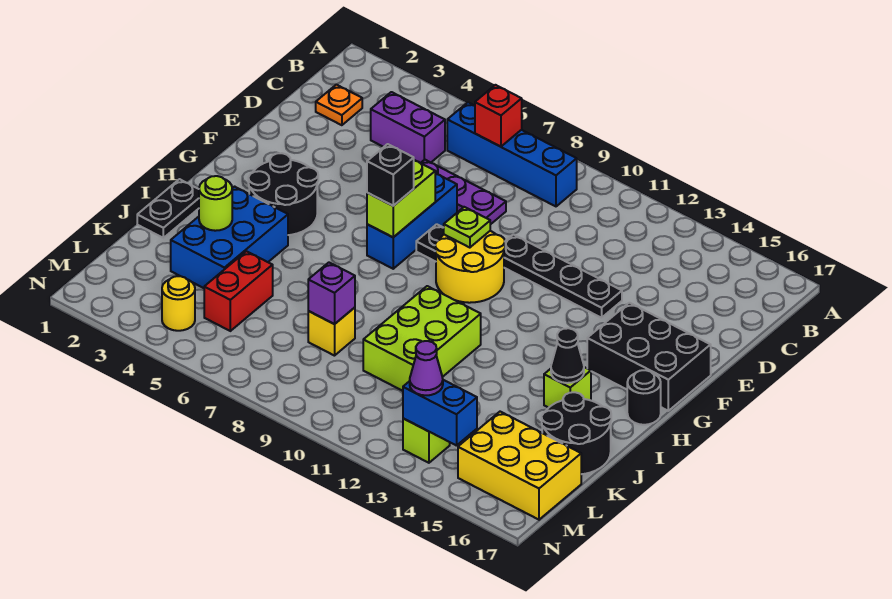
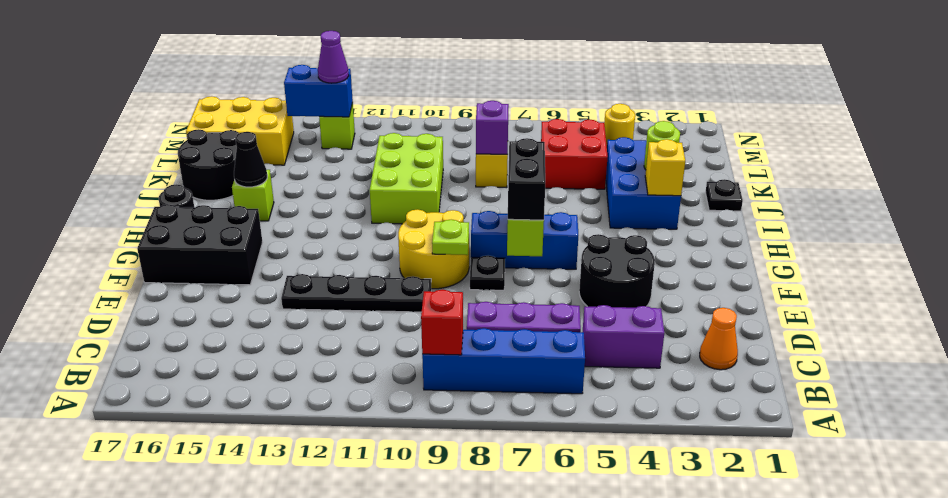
red 1x1 brick [475,85,522,147] -> red 1x1 brick moved to [421,290,463,355]
orange 1x1 plate [316,85,362,125] -> orange 1x1 cone [700,308,738,370]
blue 1x3 brick [367,173,457,269] -> blue 1x3 brick turned to [471,211,578,269]
black 2x2 round brick [248,153,318,235] -> black 2x2 round brick moved to [579,234,655,308]
black 1x1 brick [367,144,414,206] -> black 1x2 brick [508,138,545,220]
black 1x2 plate [137,179,199,238] -> black 1x1 plate [705,179,743,211]
none -> yellow 1x1 brick [645,139,685,196]
red 1x2 brick [204,251,273,331] -> red 2x2 brick [541,119,608,189]

